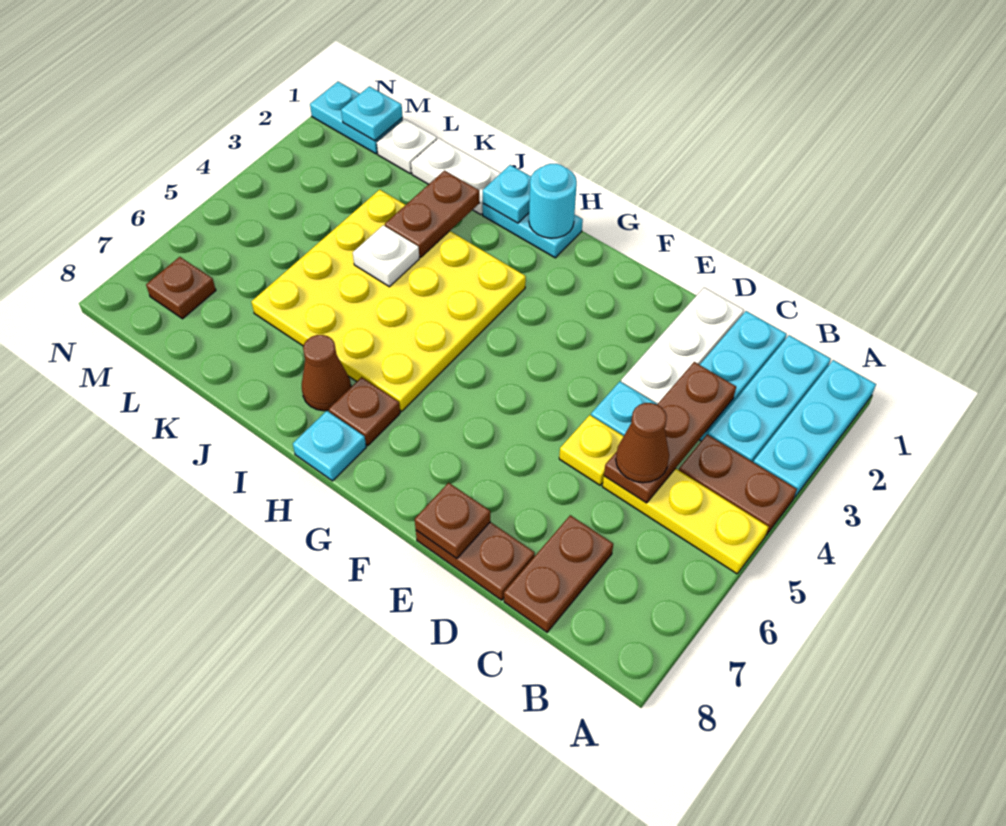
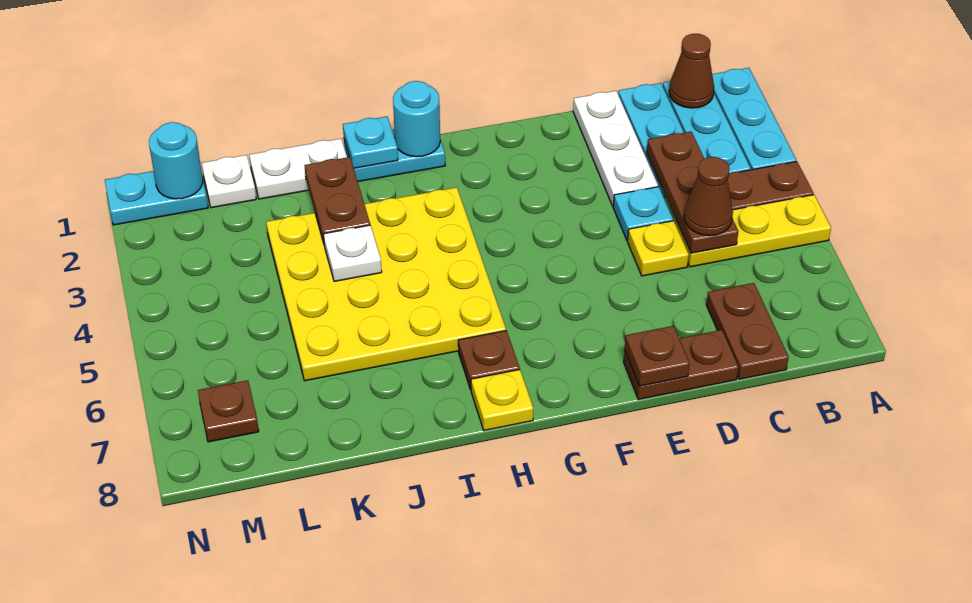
cyan 1x1 plate [293,411,366,481] -> yellow 1x1 plate [471,370,533,431]
brown 1x1 cone [302,335,351,411] -> brown 1x1 cone moved to [669,34,714,108]
cyan 1x1 plate [341,86,403,141] -> cyan 1x1 round brick [149,122,203,199]

